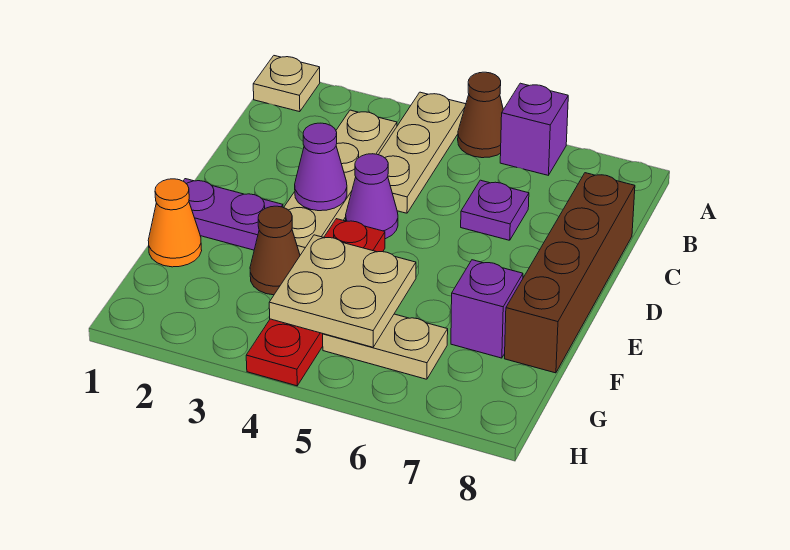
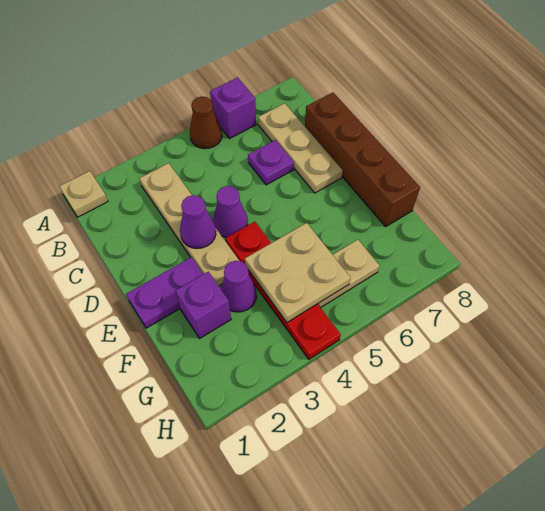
tan 1x3 plate [379,92,466,213] -> tan 1x3 plate moved to [258,103,343,193]
orange 1x1 cone [148,179,202,267] -> none
brown 1x1 cone [250,206,300,295] -> purple 1x1 cone [221,261,257,312]
purple 1x1 brick [451,260,523,358] -> purple 1x1 brick moved to [175,272,231,338]

